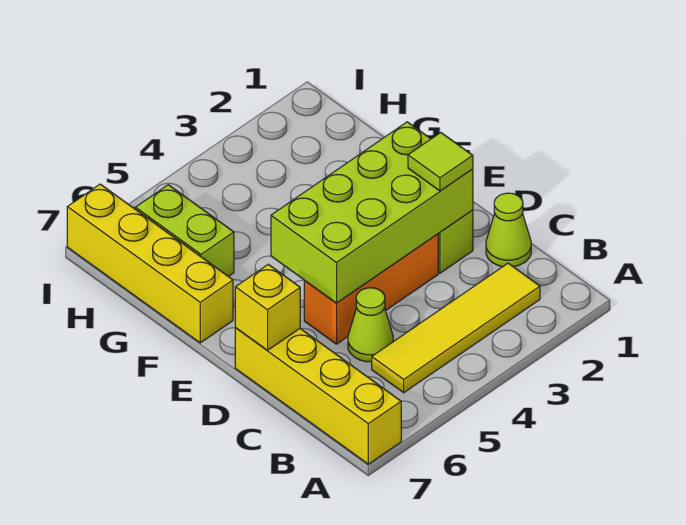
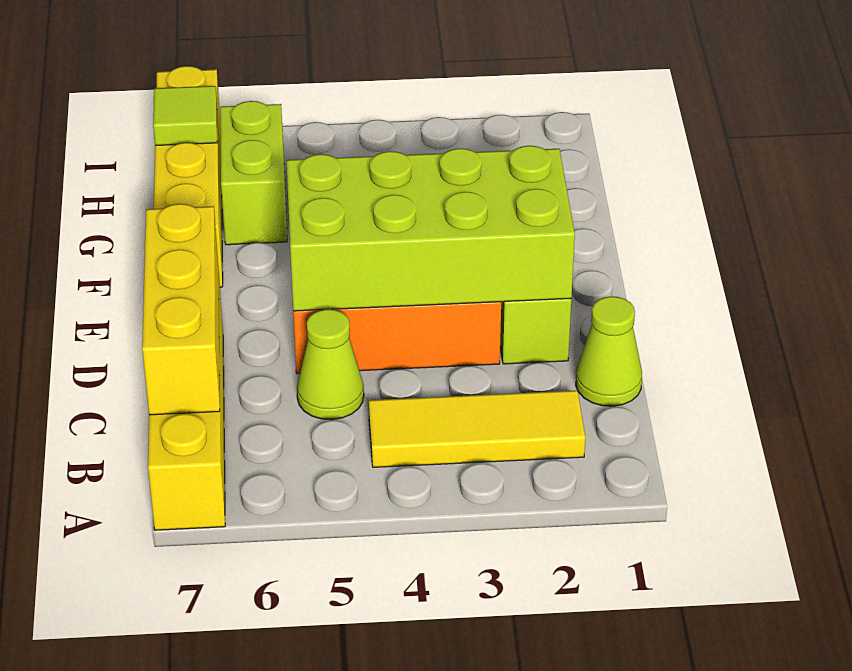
yellow 1x4 tile [372,263,540,393] -> yellow 1x3 tile [369,390,585,467]
lime 1x1 tile [408,133,473,191] -> lime 1x1 tile moved to [153,86,217,146]
yellow 1x1 brick [235,264,300,350] -> yellow 1x3 brick [142,204,220,415]

